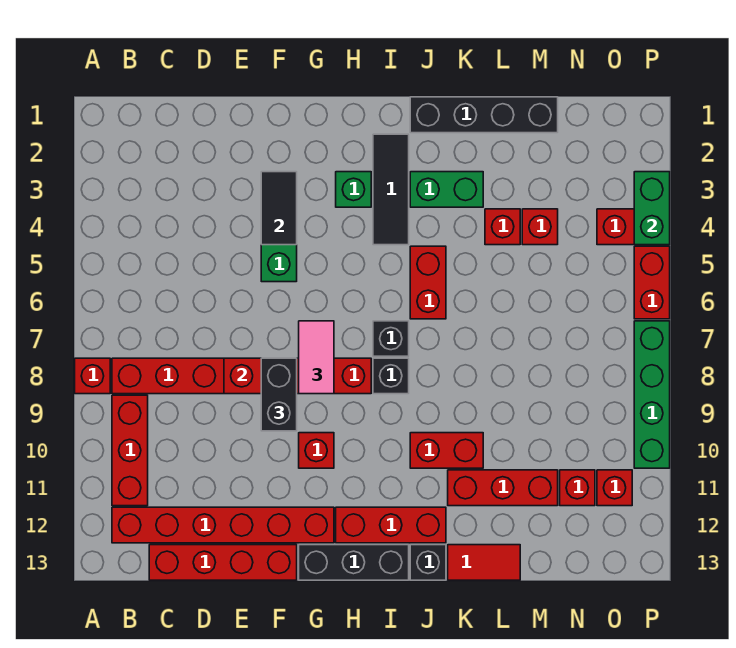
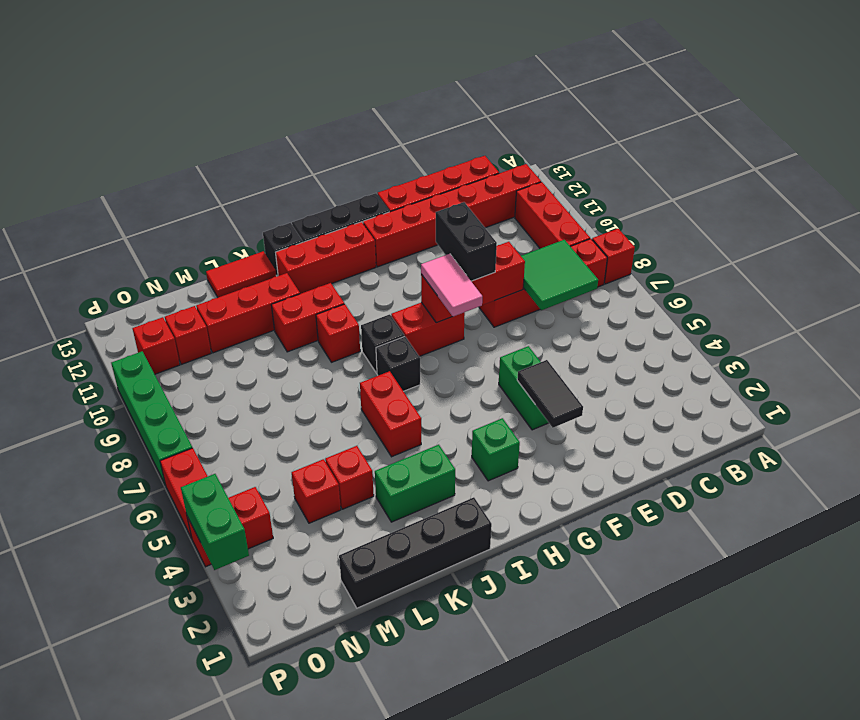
none -> green 2x2 tile [521,240,598,310]
red 1x1 brick [299,433,334,468] -> red 1x1 brick moved to [316,304,360,362]
black 1x3 tile [373,134,409,245] -> none

